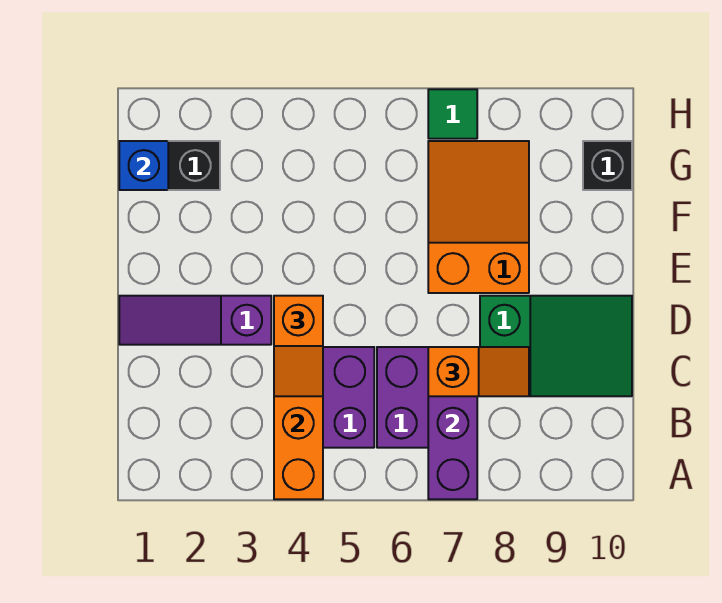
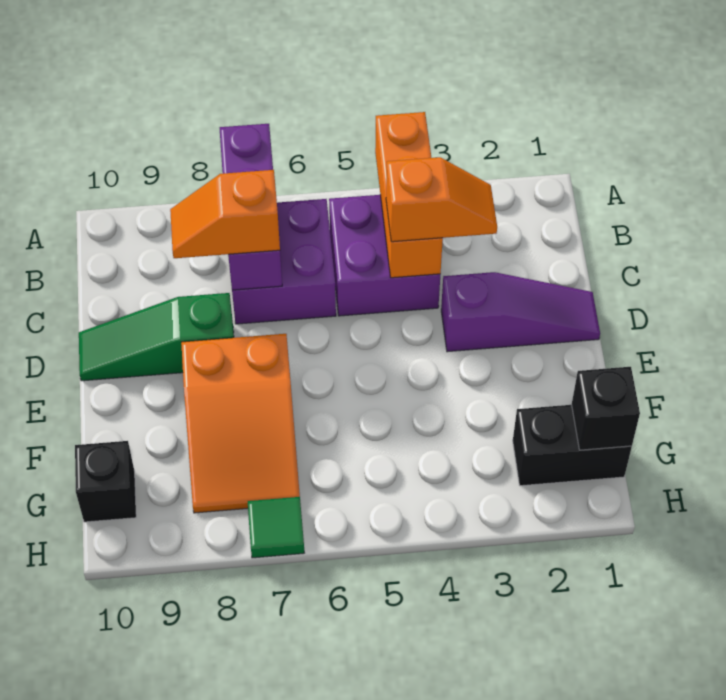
orange 1x2 slope [274,296,323,396] -> orange 1x2 slope turned to [386,157,497,242]
green 2x3 slope [480,296,632,396] -> green 1x3 slope [79,293,234,381]
blue 1x1 brick [119,141,168,190] -> black 1x1 brick [572,367,640,450]

